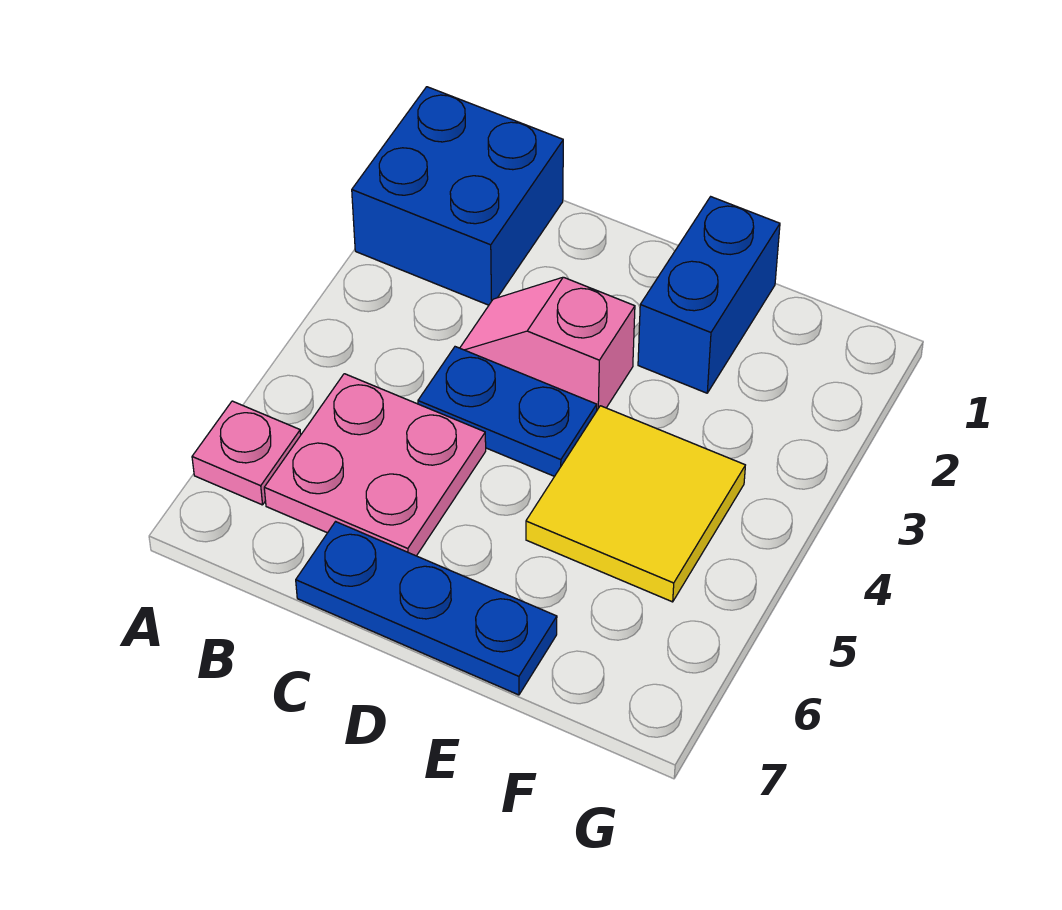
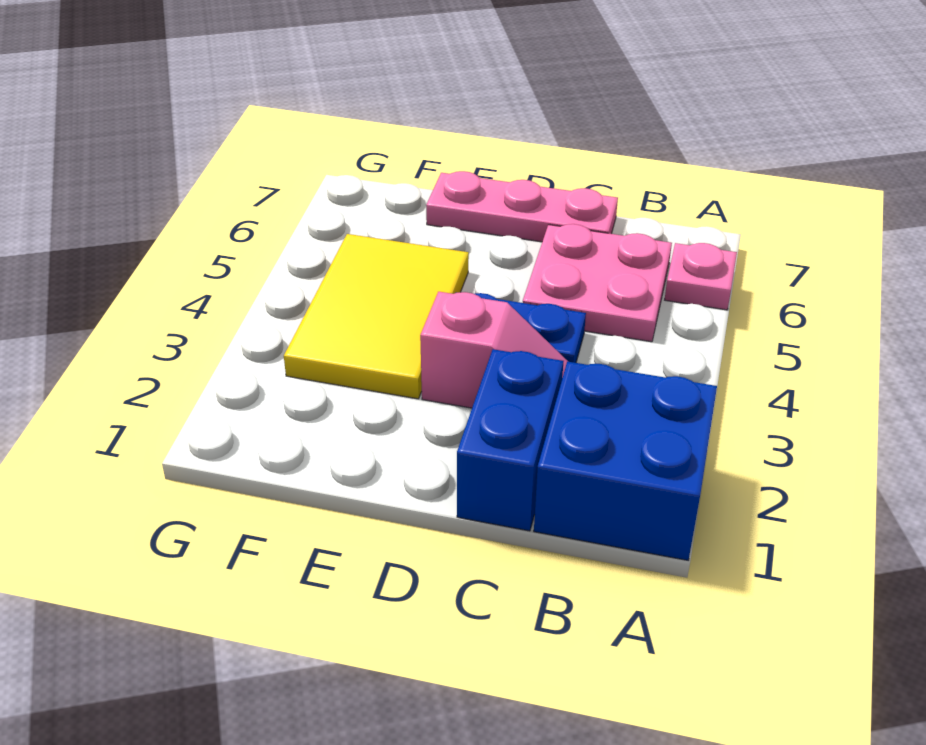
blue 1x3 plate [296,522,557,695] -> pink 1x3 plate [426,171,618,242]
blue 1x2 brick [638,197,780,393] -> blue 1x2 brick moved to [457,349,563,531]
yellow 2x2 tile [526,406,745,602] -> yellow 2x3 tile [284,234,469,399]

